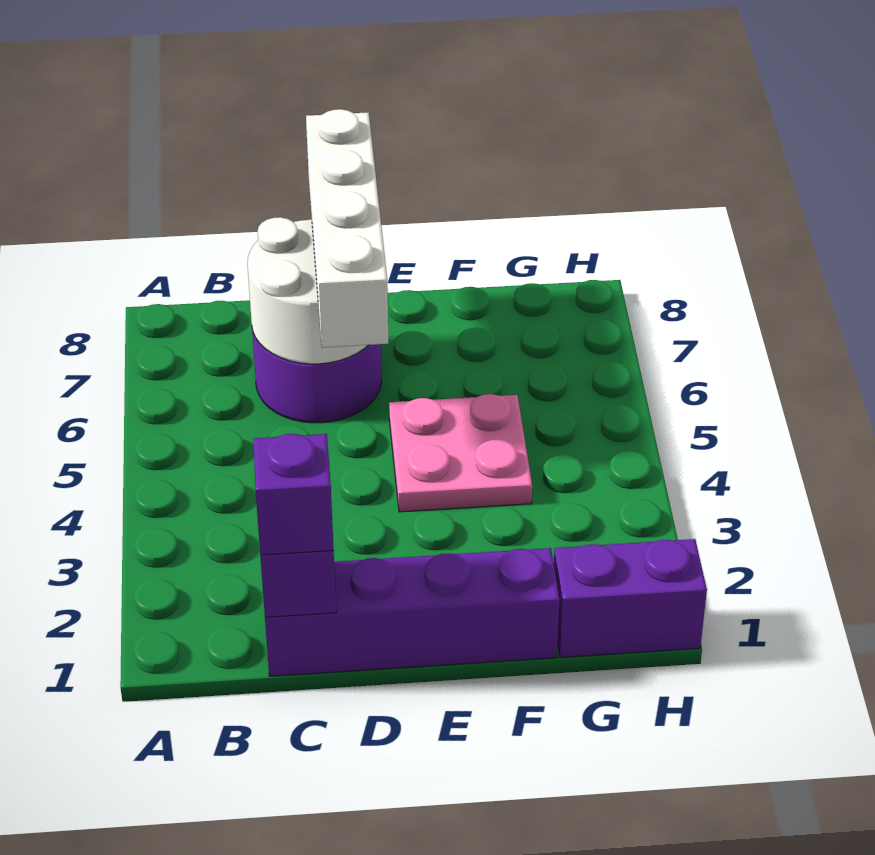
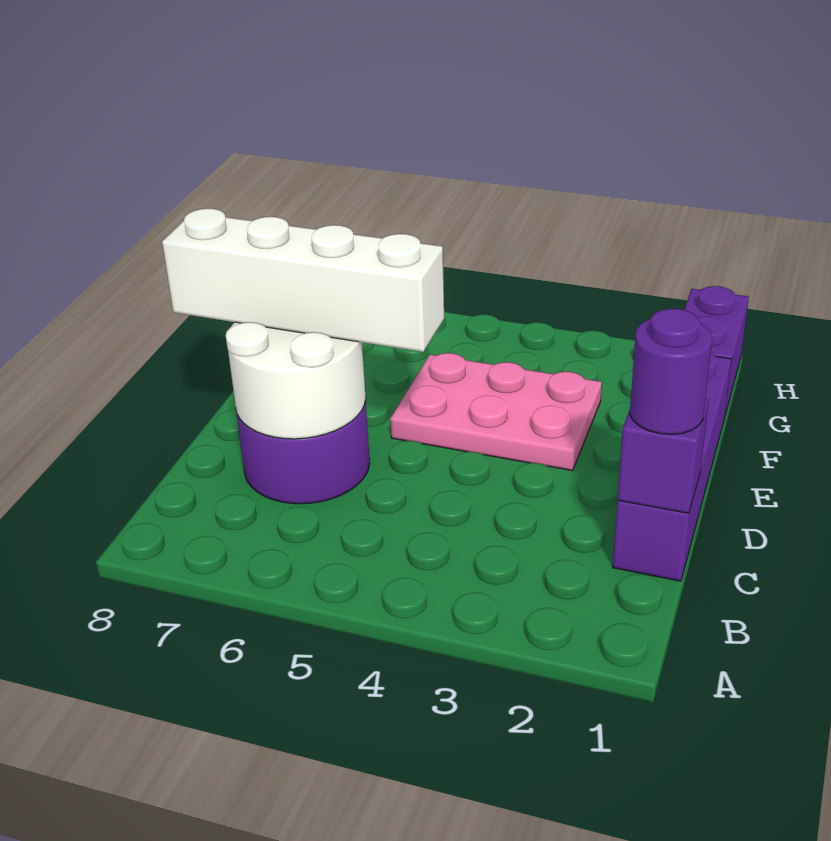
purple 1x1 brick [253,434,334,555] -> purple 1x1 round brick [630,309,712,435]
pink 2x2 plate [389,394,532,512] -> pink 2x3 plate [390,353,602,471]

